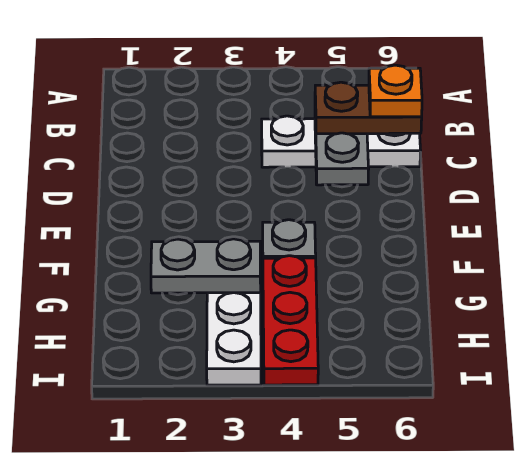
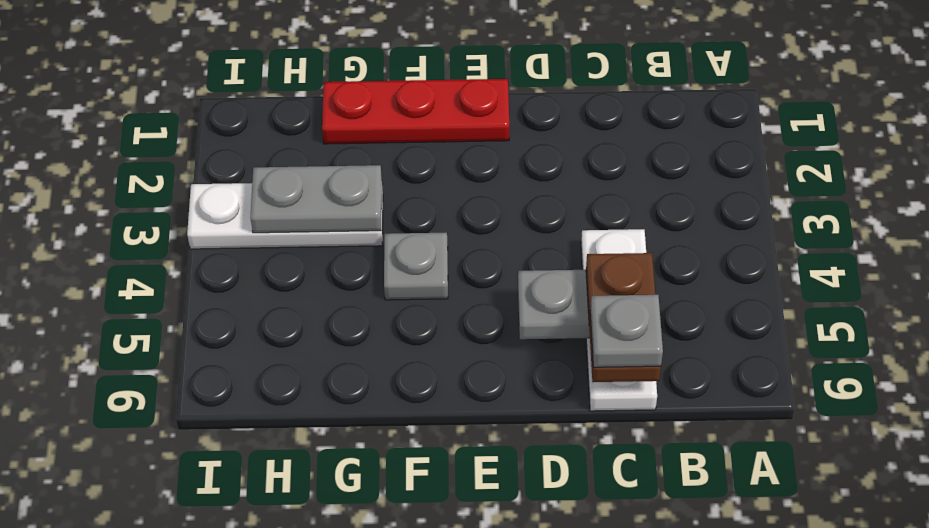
orange 1x1 plate [369,65,422,117] -> grey 1x1 plate [590,295,663,367]
grey 1x2 plate [151,239,261,293] -> grey 1x2 plate turned to [250,165,382,233]
red 1x3 plate [263,256,318,385] -> red 1x3 plate moved to [322,79,509,144]

